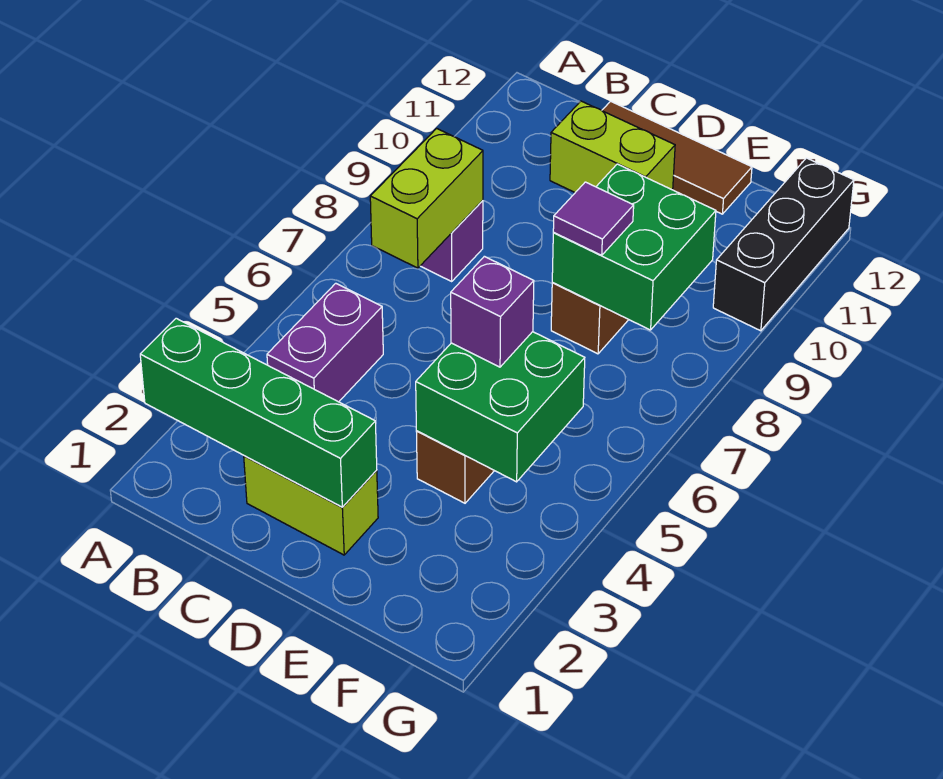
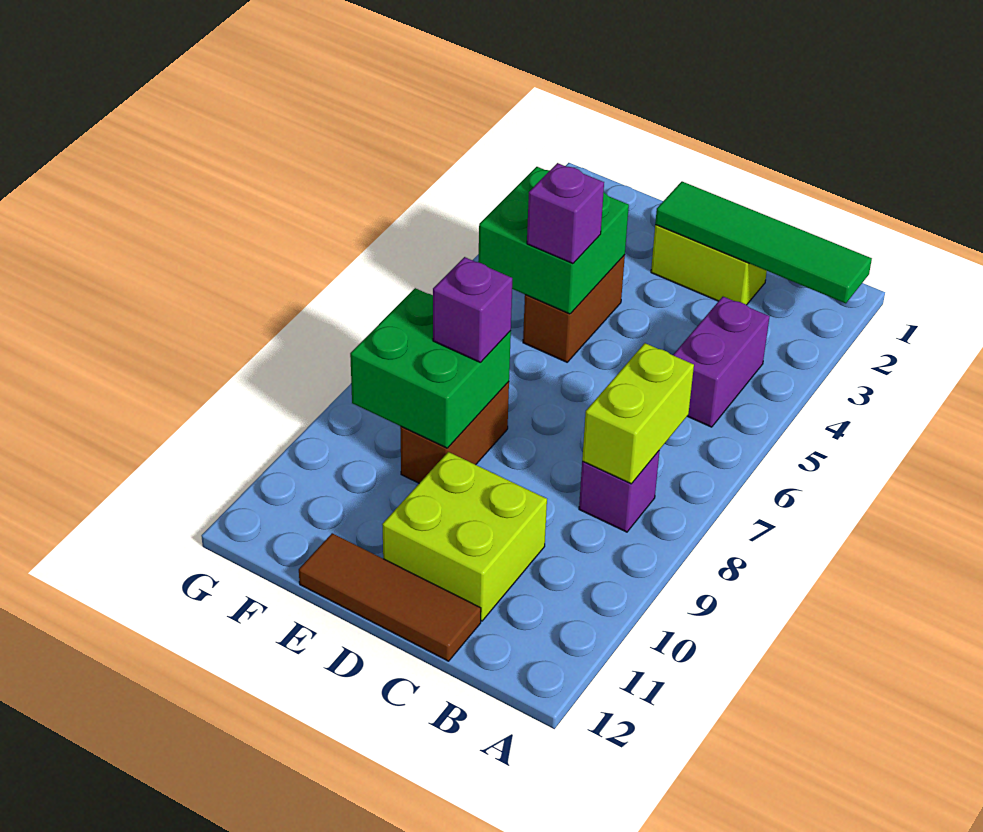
green 1x4 brick [140,318,377,507] -> green 1x4 tile [655,182,872,303]
lime 1x2 brick [550,101,675,192] -> lime 2x2 brick [382,452,547,621]
purple 1x1 tile [553,182,634,255] -> purple 1x1 brick [433,257,512,363]
black 1x3 brick [713,158,854,331] -> none

